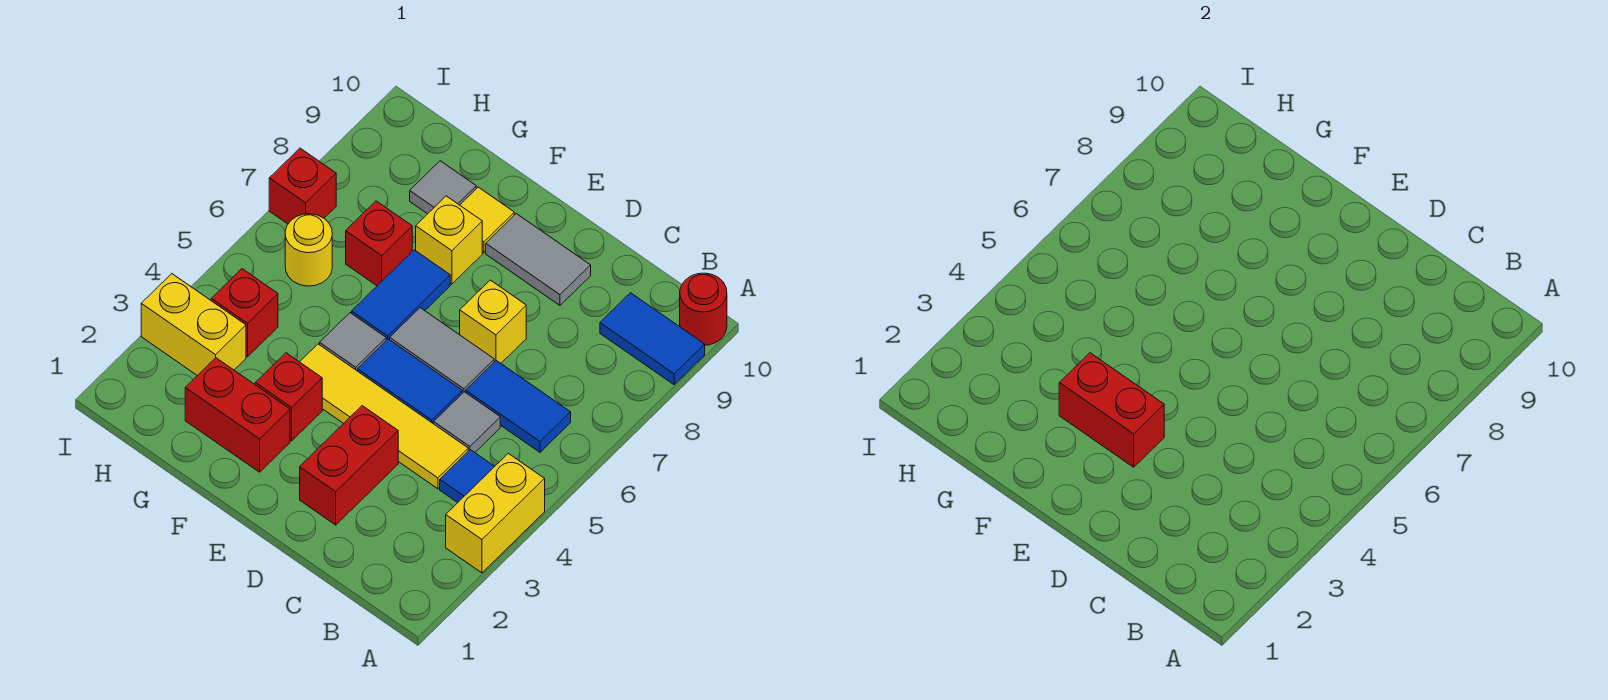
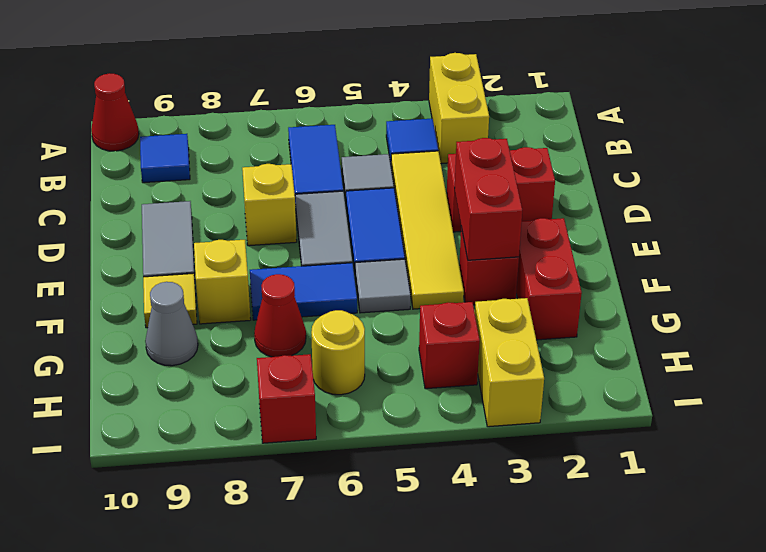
yellow 1x2 brick [446,453,545,573] -> yellow 1x2 brick turned to [429,53,489,164]
blue 1x2 tile [600,293,705,385] -> blue 1x1 tile [140,134,190,183]
red 1x1 round brick [680,273,727,345] -> red 1x1 cone [91,73,139,151]
red 1x1 brick [346,201,412,286] -> red 1x1 cone [254,274,306,357]
grey 1x1 tile [410,161,476,214] -> grey 1x1 cone [145,282,198,366]

